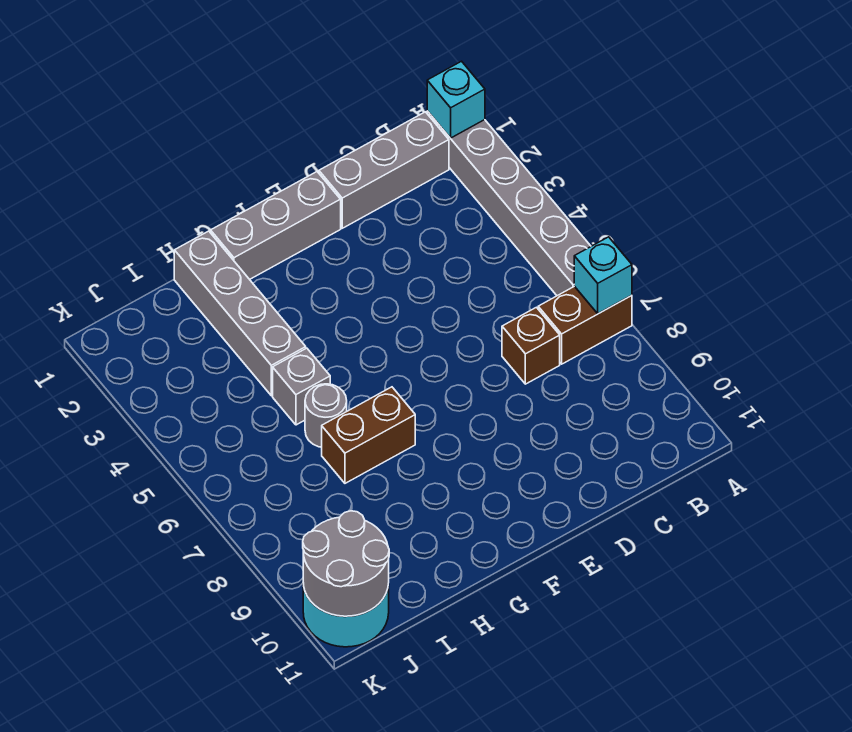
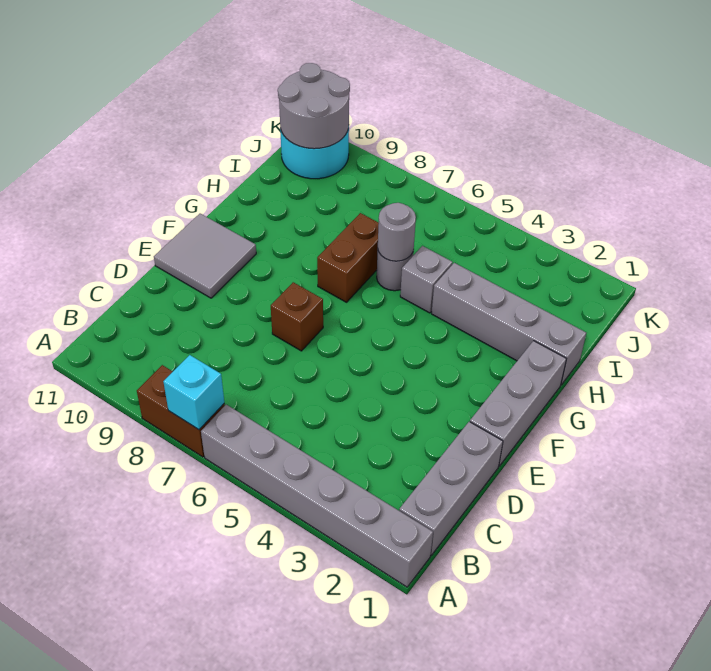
cyan 1x1 brick [427,61,485,138] -> none
brown 1x2 brick [538,286,632,364] -> brown 1x2 brick turned to [137,365,225,457]
brown 1x1 brick [502,307,560,384] -> brown 1x1 brick moved to [271,282,323,351]
none -> grey 2x2 tile [154,214,256,298]
none -> grey 1x1 round brick [378,203,416,261]

